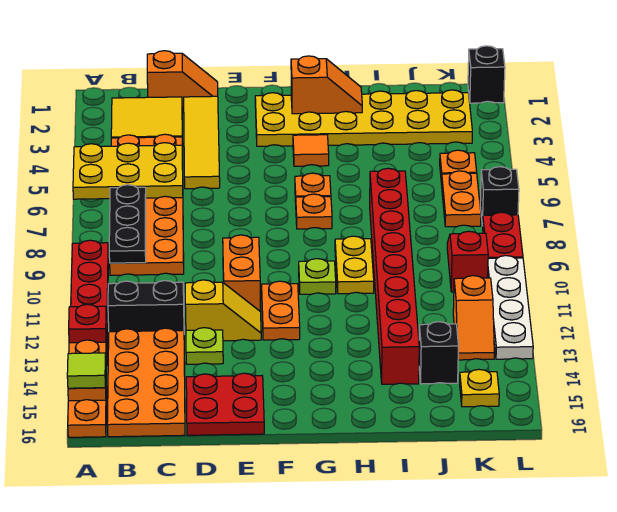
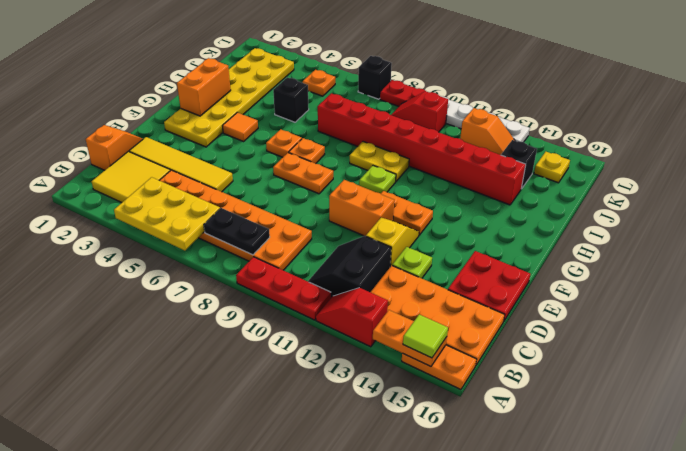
yellow 2x3 plate [73,143,183,199] -> yellow 2x3 plate turned to [114,177,220,251]
black 1x3 plate [109,185,146,263] -> black 1x2 plate [204,208,270,255]
orange 1x2 slope [291,56,362,114] -> orange 1x2 brick [177,58,231,116]
orange 1x2 plate [442,171,481,227] -> orange 1x2 plate moved to [273,153,333,194]
black 1x1 brick [468,46,505,103] -> black 1x1 brick moved to [273,77,309,122]

